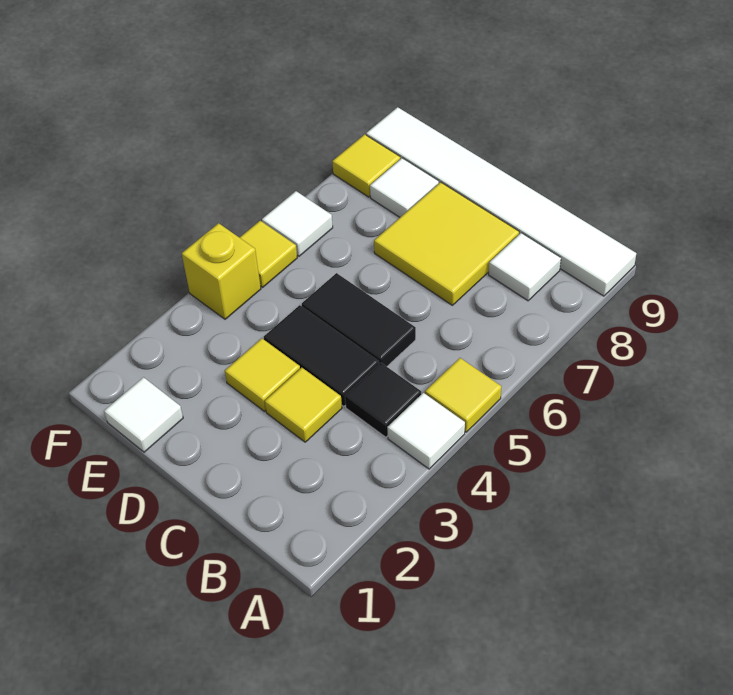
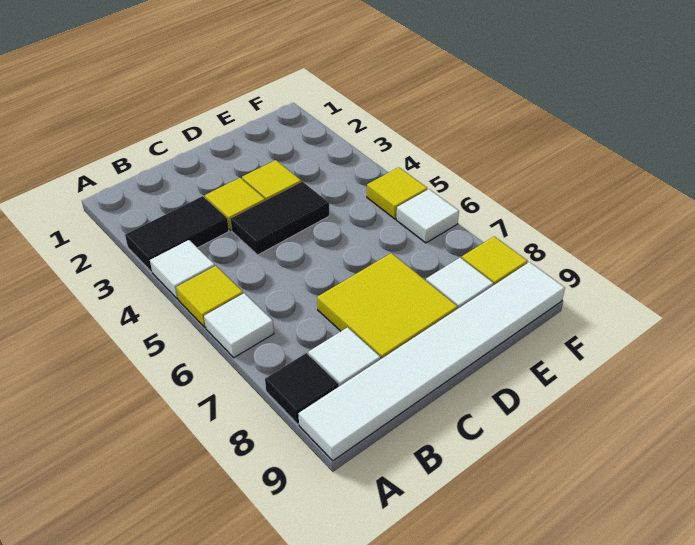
black 1x1 tile [345,363,421,437] -> black 1x1 tile moved to [265,353,339,424]
black 1x2 tile [302,273,416,366] -> black 1x2 tile moved to [125,196,229,272]
white 1x1 tile [104,377,183,452] -> white 1x1 tile moved to [204,293,274,358]
yellow 1x1 brick [182,223,261,319] -> none

